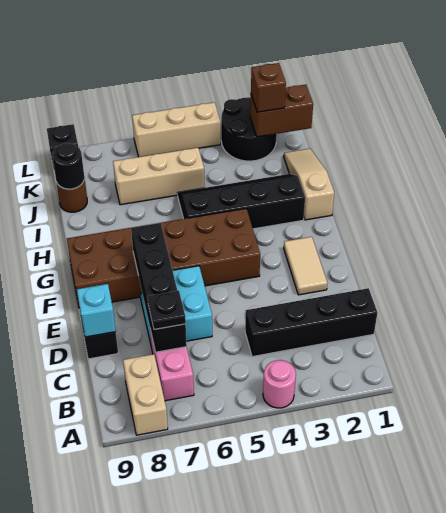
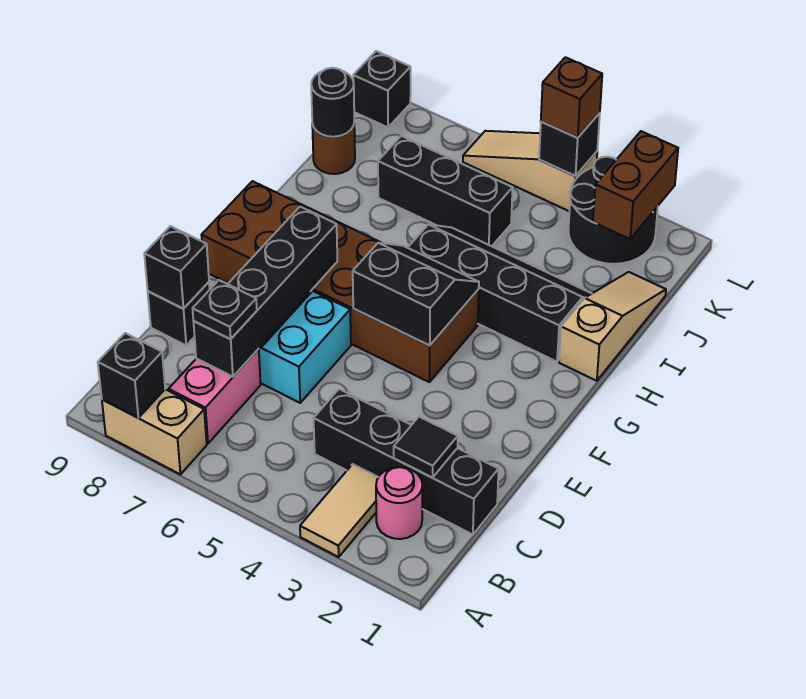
pink 1x1 round brick [263,360,296,408] -> pink 1x1 round brick moved to [376,467,422,539]
tan 1x2 brick [123,354,168,435] -> tan 1x2 brick turned to [102,389,207,474]
none -> black 1x1 brick [98,333,165,418]
none -> black 1x1 tile [394,417,458,478]
cyan 1x1 brick [77,284,116,337] -> black 1x1 brick [144,226,209,309]
tan 1x2 tile [284,237,327,295] -> tan 1x2 tile moved to [300,464,378,557]
none -> black 2x2 slope [353,243,479,346]
tan 1x3 brick [113,148,204,205] -> black 1x3 brick [378,136,513,246]
brown 1x2 brick [250,85,313,137] -> brown 1x2 brick turned to [593,131,678,239]
brown 1x1 brick [251,63,286,112] -> brown 1x1 brick moved to [541,57,602,138]
tan 1x3 brick [132,102,221,157] -> tan 1x3 slope [463,131,597,211]
none -> black 1x1 brick [539,113,600,176]

